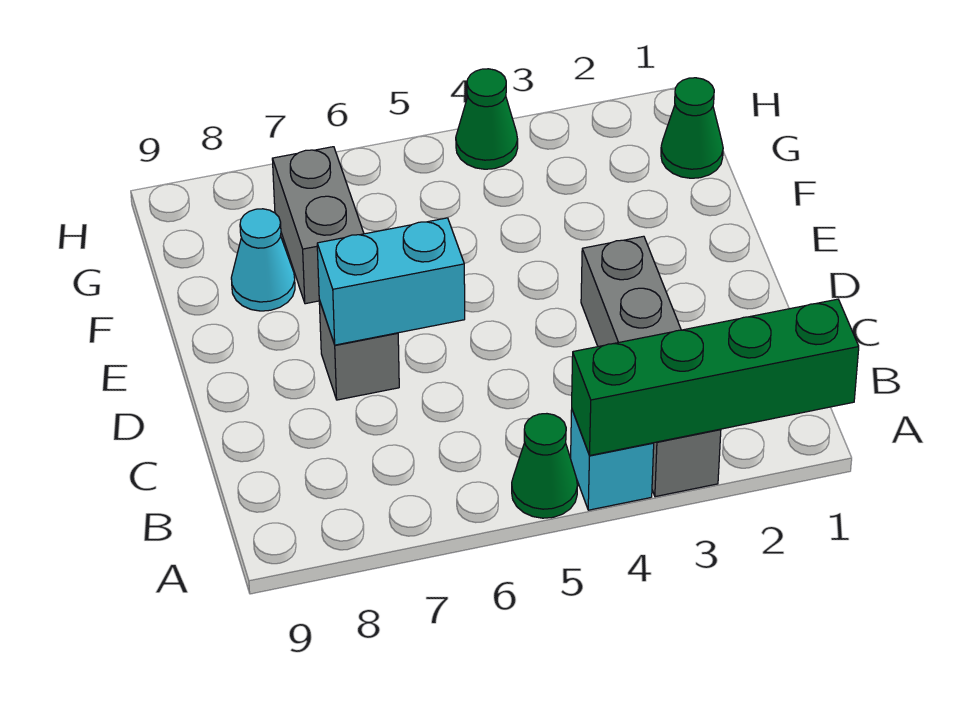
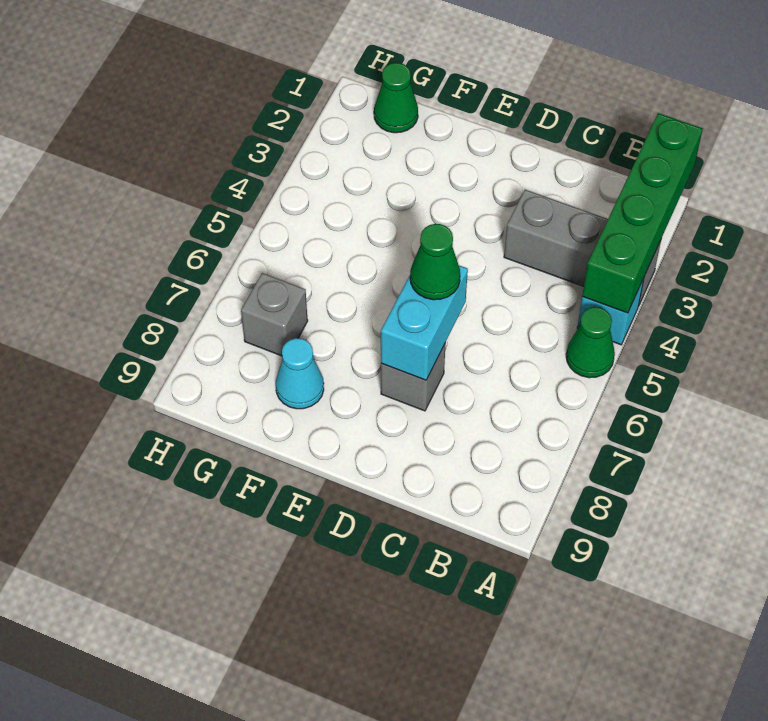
grey 1x4 brick [581,236,721,497] -> grey 1x3 brick [504,190,661,306]
grey 1x2 brick [272,147,364,304] -> grey 1x1 brick [241,273,308,356]
green 1x1 cone [456,69,518,169] -> green 1x1 cone moved to [410,224,460,300]

